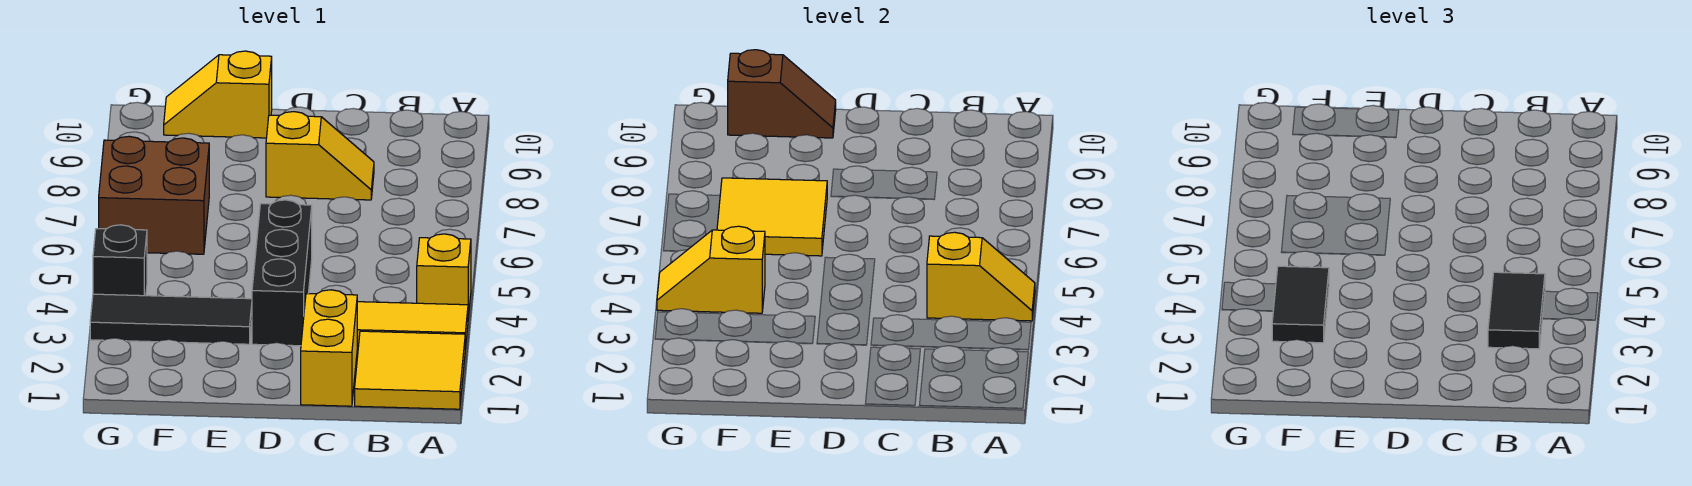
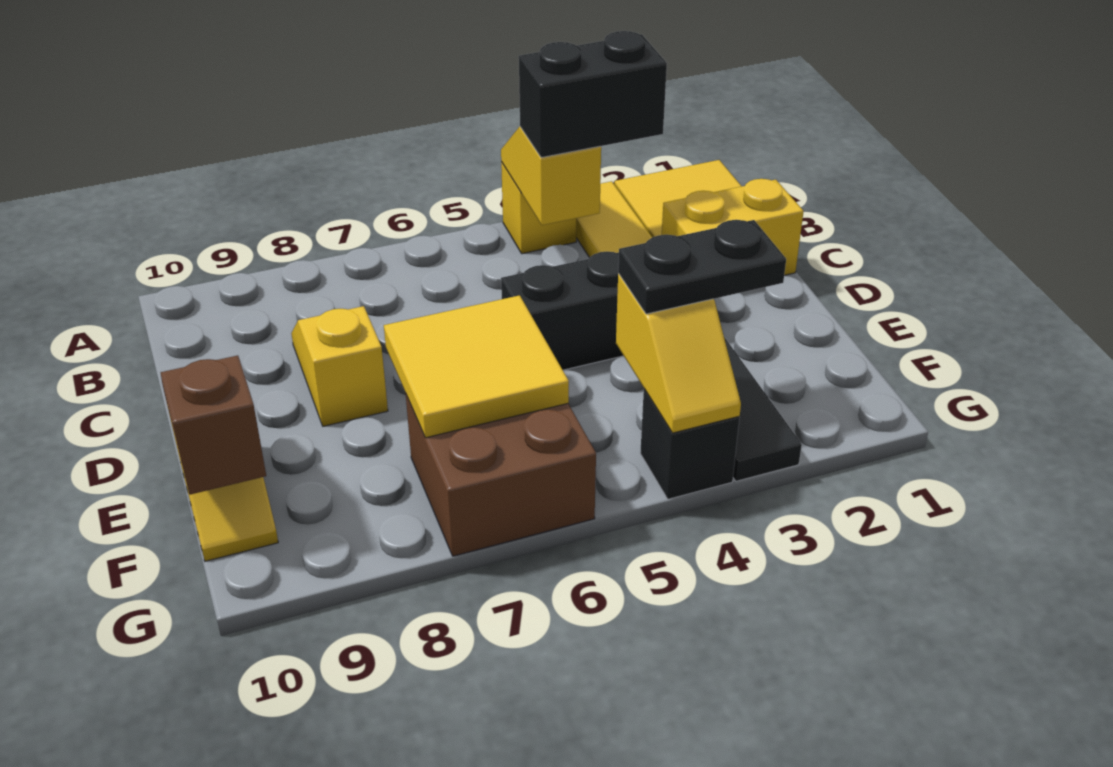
black 1x2 tile [1488,272,1545,349] -> black 1x2 brick [519,31,667,158]
black 1x2 tile [1272,266,1329,343] -> black 1x2 plate [618,220,786,314]

